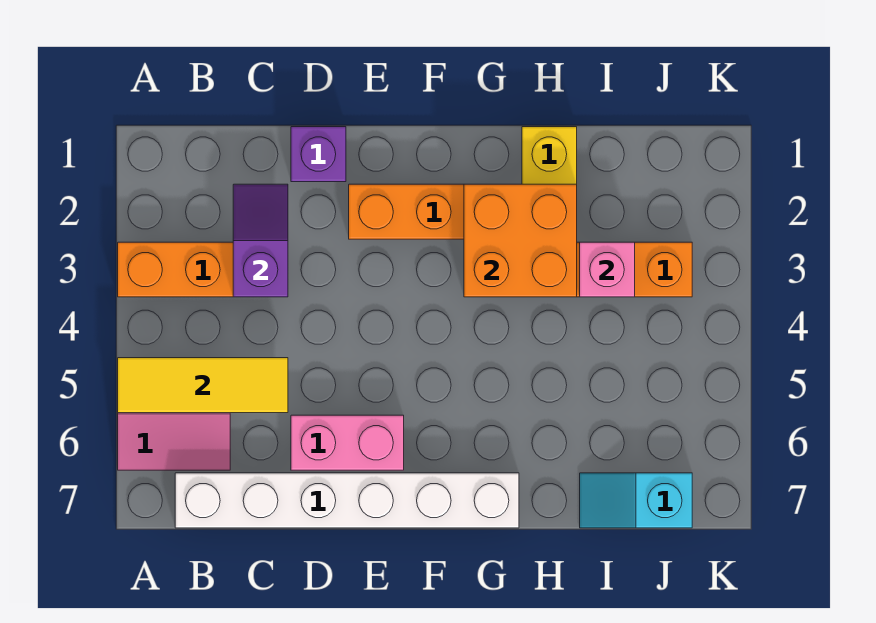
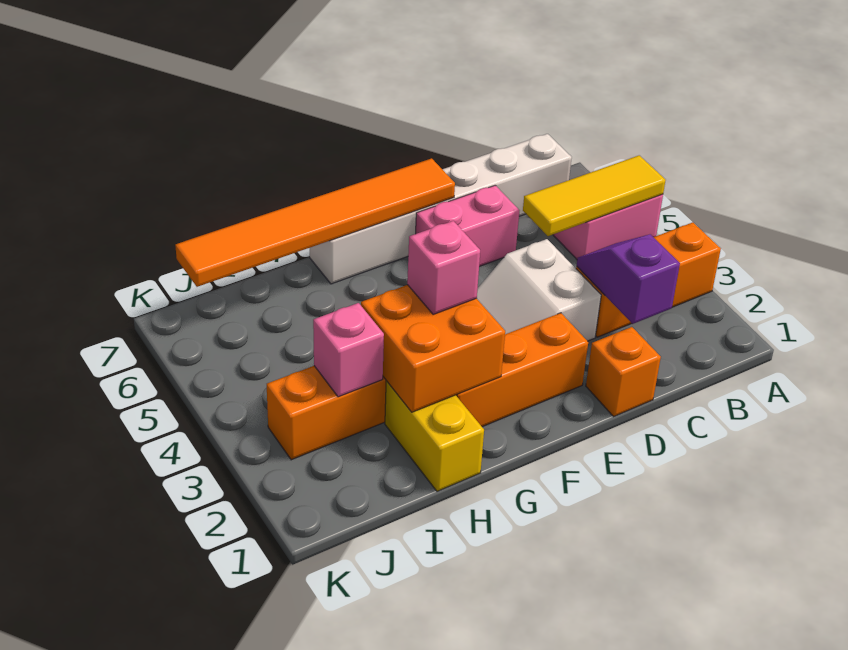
purple 1x2 slope [233,184,288,297] -> purple 1x2 slope turned to [577,234,680,324]
purple 1x1 brick [291,127,346,182] -> orange 1x1 brick [586,327,661,416]
none -> white 2x2 slope [477,239,601,341]
none -> orange 1x6 tile [175,158,455,287]
none -> pink 1x1 brick [407,221,480,315]
cyan 1x2 slope [580,473,692,528] -> none

